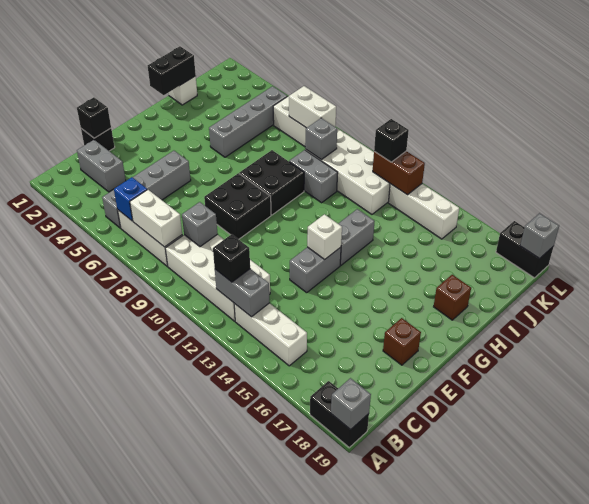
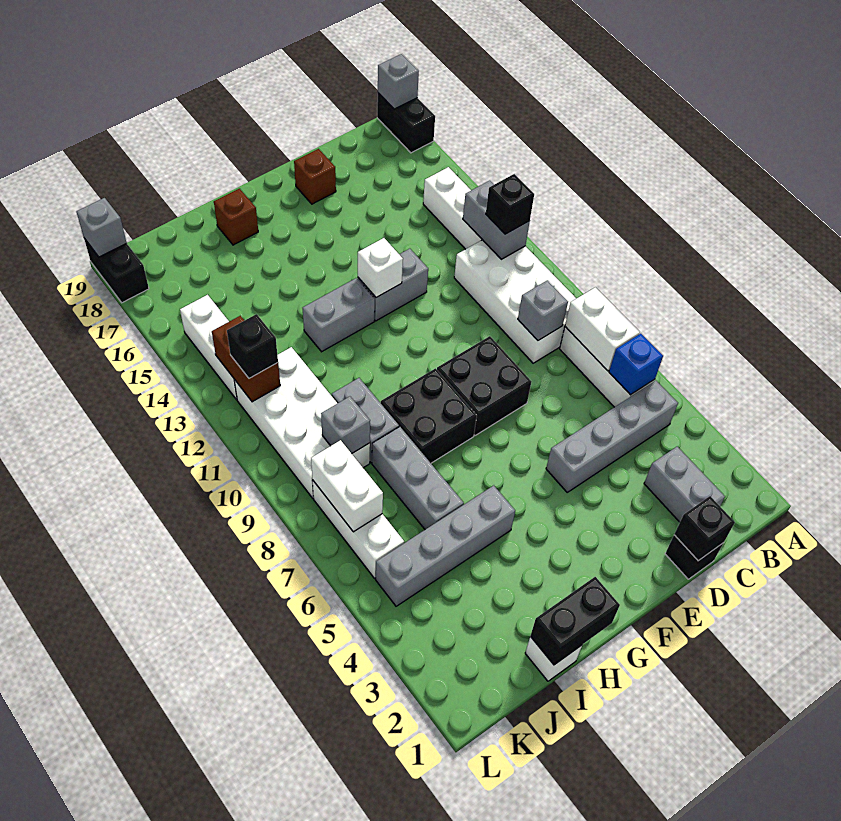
none -> grey 1x3 brick [372,427,464,529]

